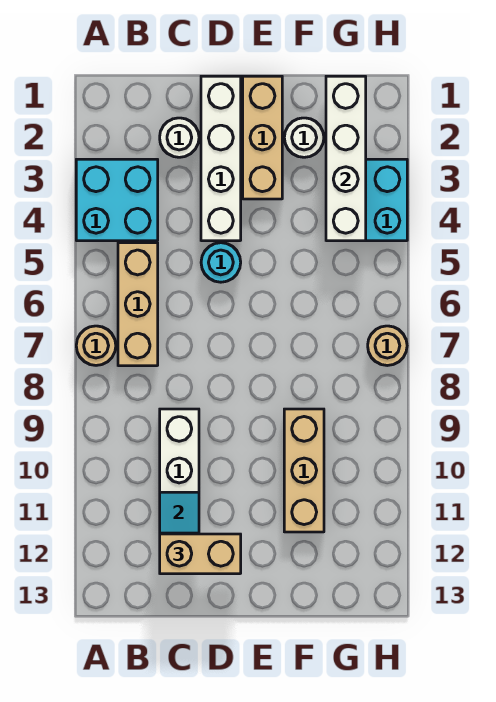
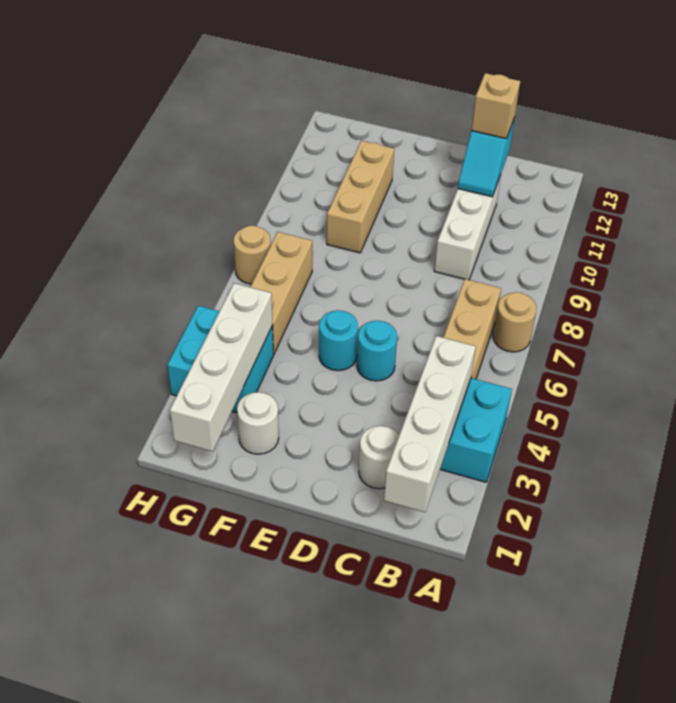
tan 1x2 brick [160,534,241,574] -> tan 1x1 brick [472,73,520,139]
white 1x4 brick [201,76,241,241] -> white 1x4 brick moved to [384,336,476,512]
tan 1x3 brick [243,76,282,199] -> tan 1x3 brick moved to [250,232,312,354]
none -> cyan 1x1 round brick [319,311,358,371]

